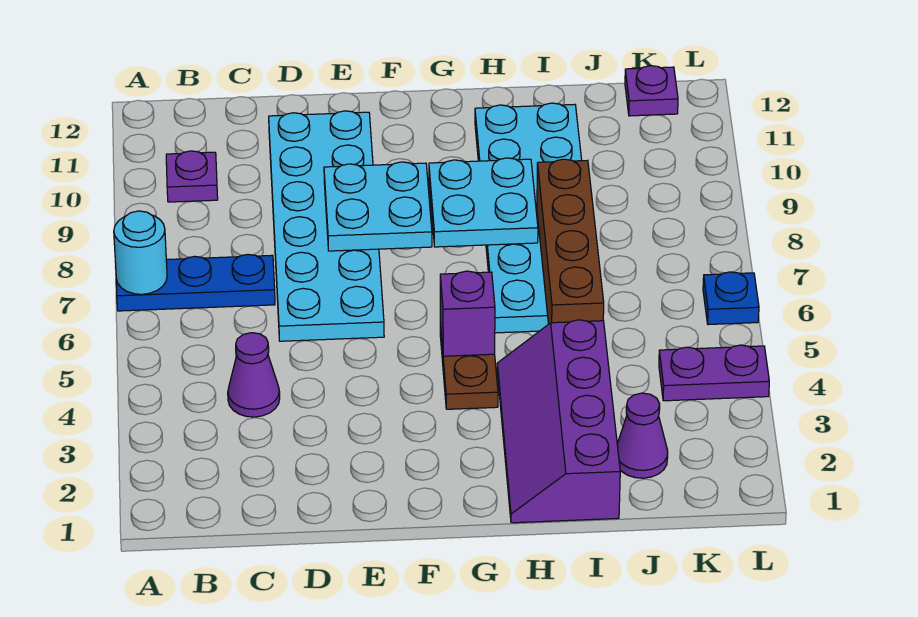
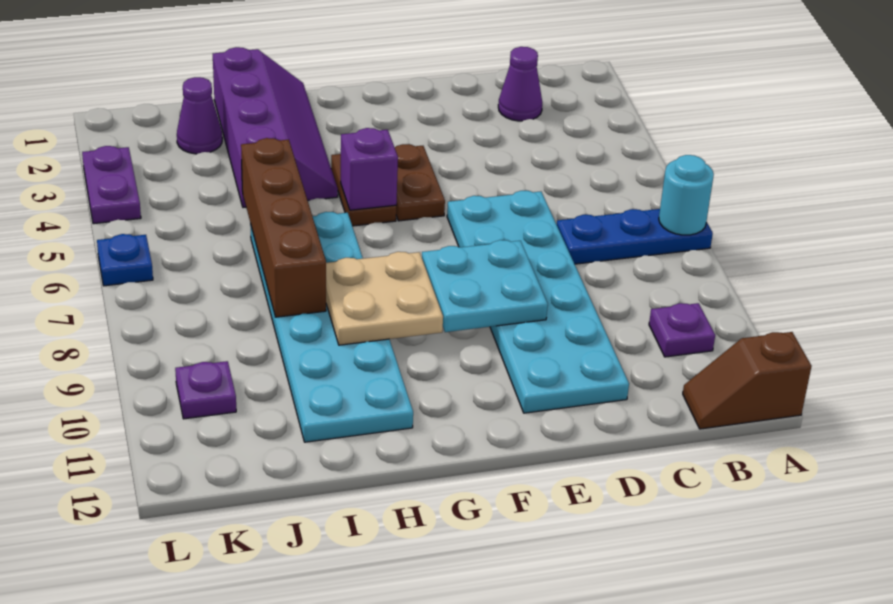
none -> brown 1x2 slope [683,332,812,429]
purple 1x1 cone [228,333,280,417] -> purple 1x1 cone moved to [498,47,542,121]
none -> brown 1x2 plate [395,144,445,221]
cyan 2x2 plate [429,158,538,247] -> tan 2x2 plate [326,252,443,345]
purple 1x2 plate [659,345,769,401] -> purple 1x2 plate turned to [82,146,141,224]
purple 1x1 plate [625,66,678,116] -> purple 1x1 plate moved to [175,361,236,419]

